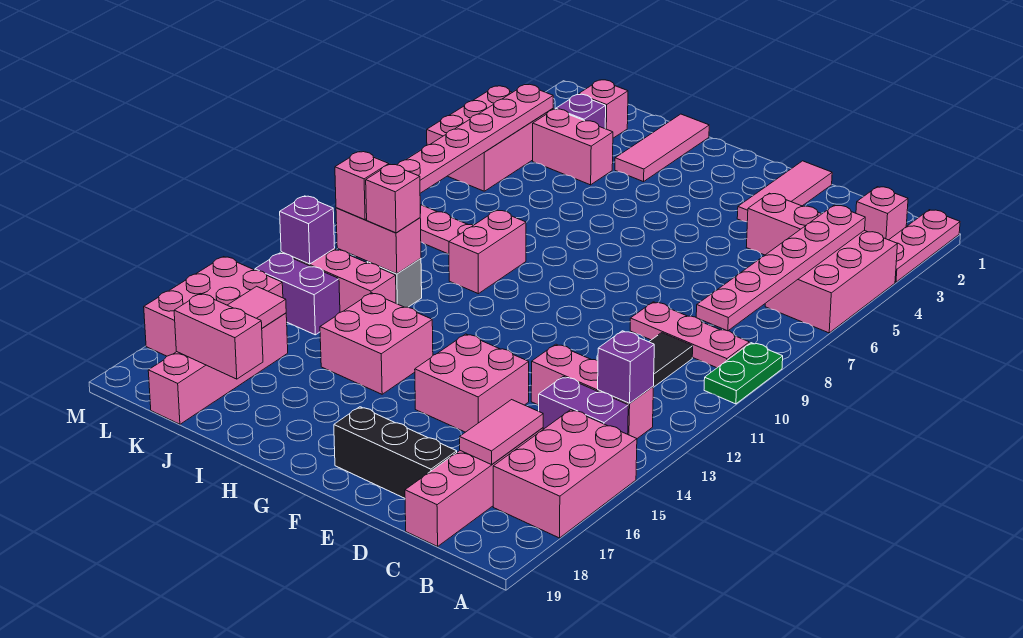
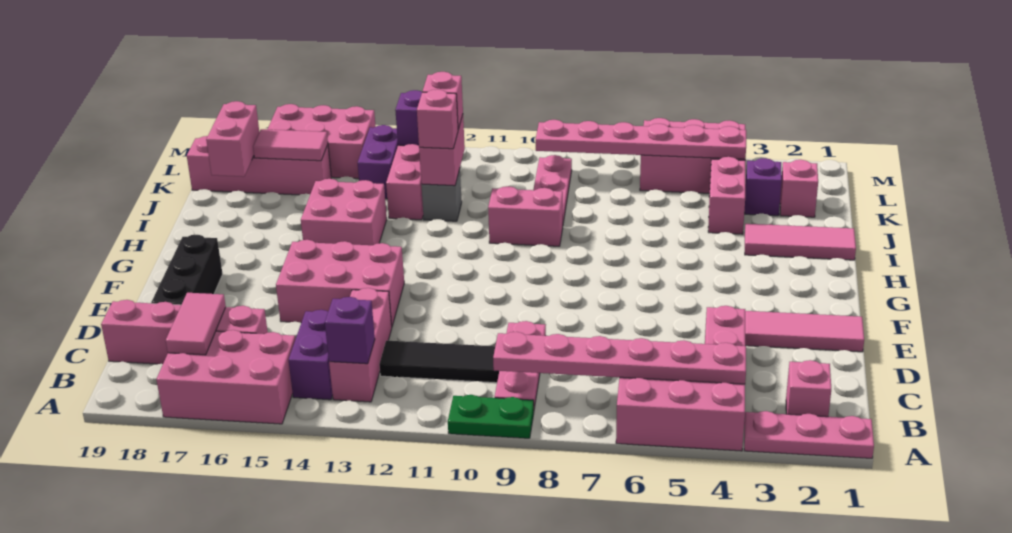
pink 1x2 tile [460,400,543,465] -> pink 1x2 tile turned to [166,293,226,355]
pink 2x2 brick [415,334,529,432] -> pink 2x3 brick [276,240,404,326]

